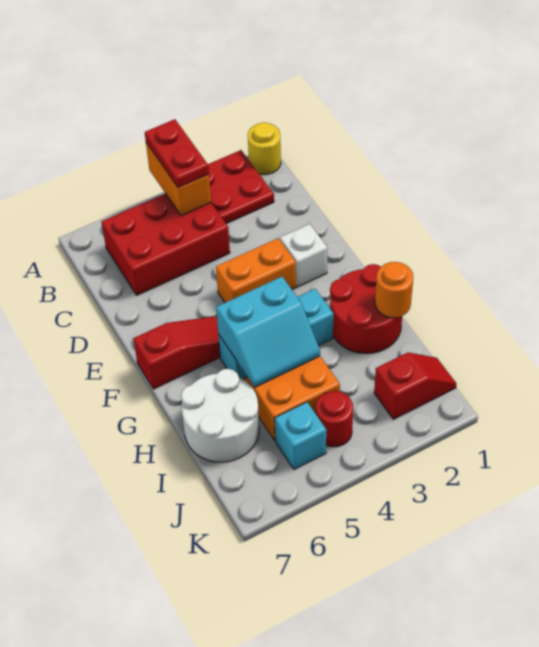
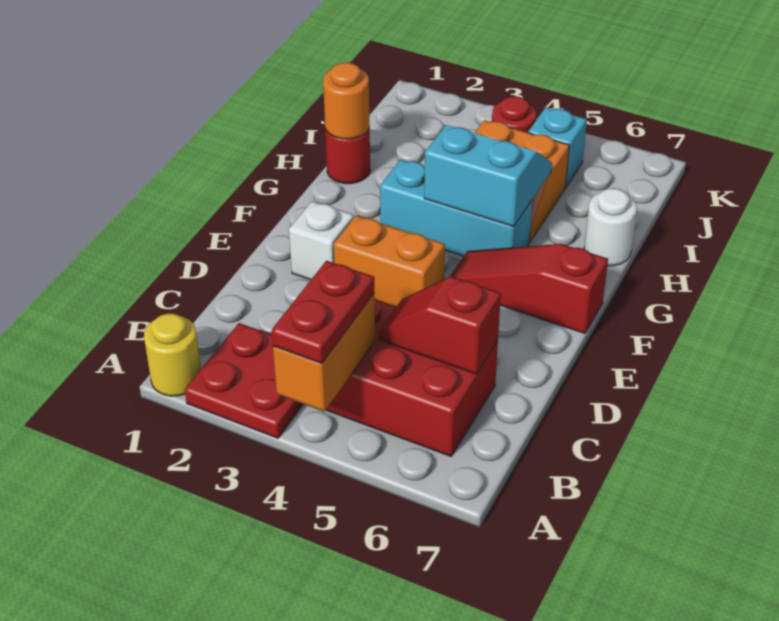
red 2x2 round brick [330,264,402,354] -> red 1x1 round brick [325,125,370,184]
white 2x2 round brick [181,369,259,462] -> white 1x1 round brick [584,188,637,266]
red 1x2 slope [374,352,457,419] -> red 1x2 slope moved to [379,277,501,374]

